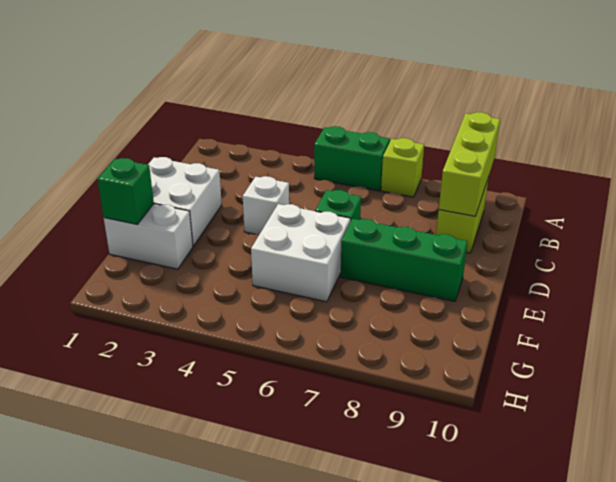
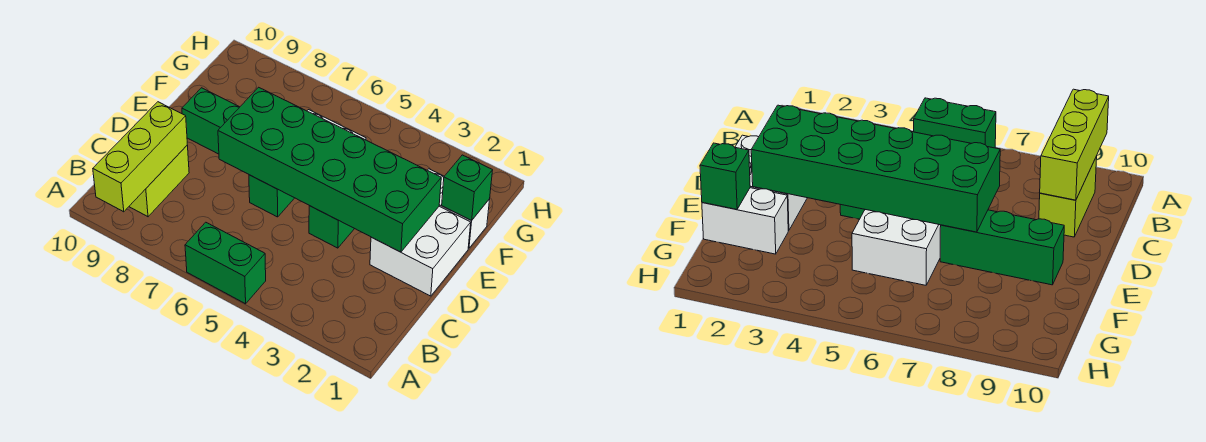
lime 1x1 brick [381,138,424,197] -> none
none -> green 2x6 brick [218,87,441,252]
white 1x1 brick [243,176,289,235] -> green 1x1 brick [309,206,354,248]

